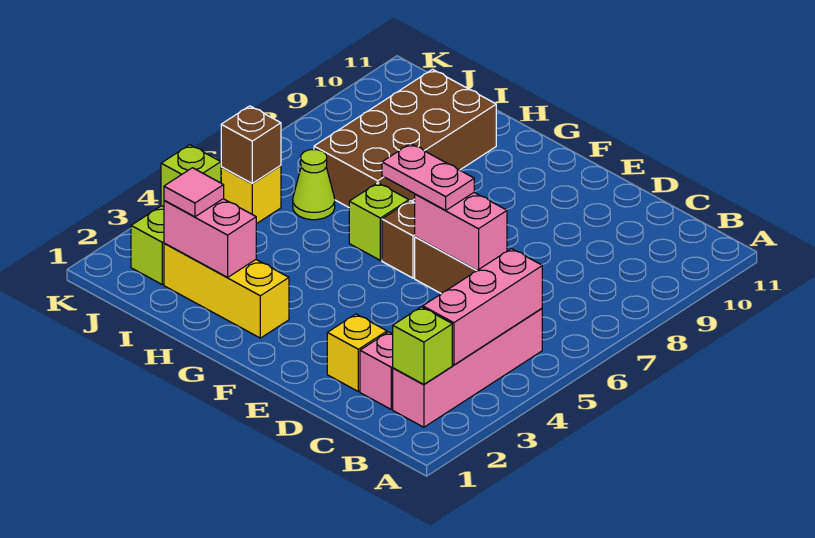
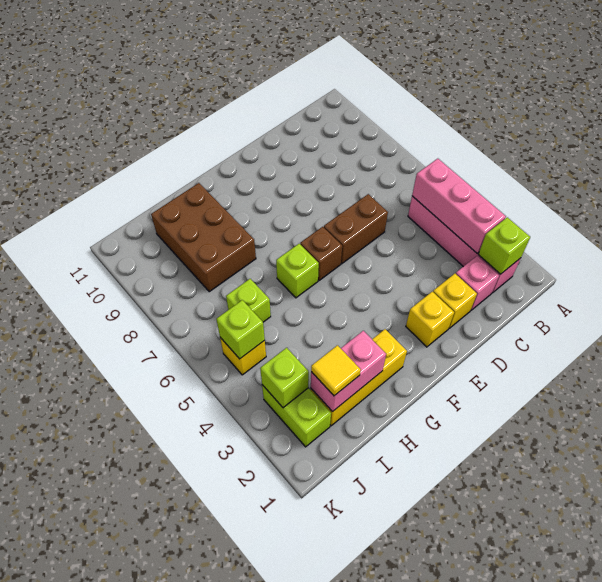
pink 1x2 brick [415,193,507,270] -> none
none -> yellow 1x1 brick [406,292,454,347]
pink 1x2 plate [382,144,474,210] -> none
brown 2x4 brick [314,69,496,207] -> brown 2x3 brick [151,183,256,292]
pink 1x1 tile [164,168,224,217] -> yellow 1x1 tile [311,345,361,396]
lime 1x1 cone [293,149,335,220] -> lime 1x1 brick [226,279,271,322]
brown 1x1 brick [221,106,281,184] -> lime 1x1 brick [216,300,265,359]

